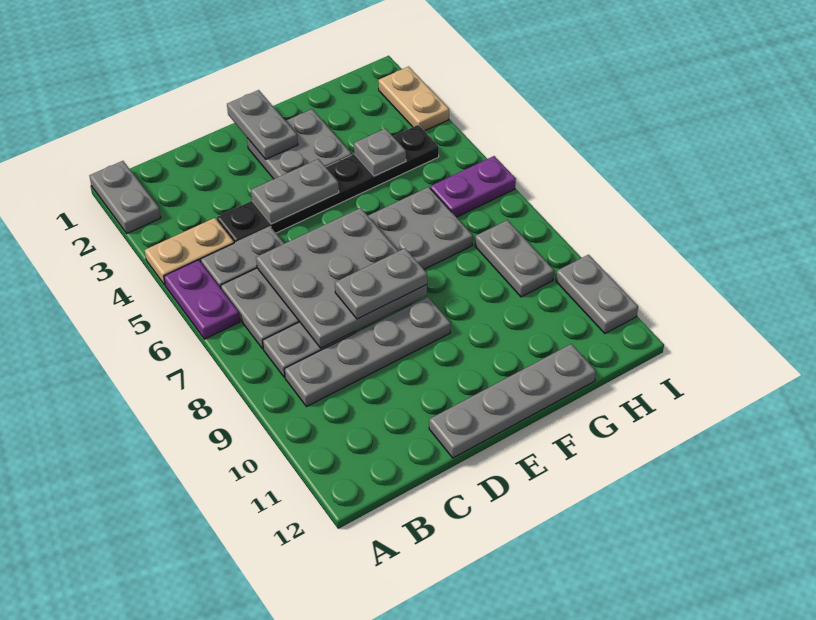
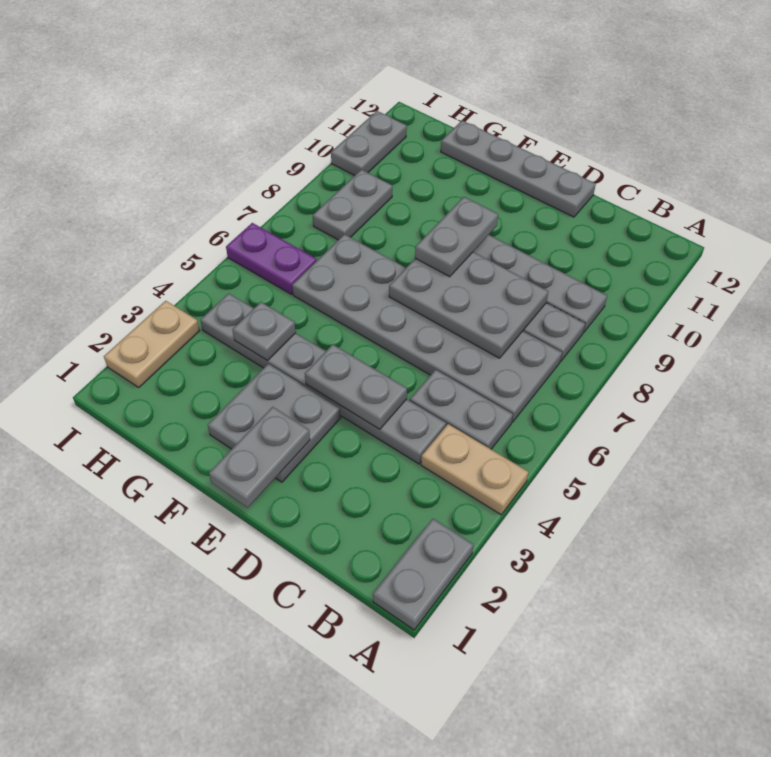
purple 1x2 plate [164,260,240,339] -> none
black 1x6 plate [217,125,439,243] -> grey 1x6 plate [200,293,446,464]
grey 3x3 plate [256,208,427,348] -> grey 2x3 plate [389,252,548,358]
grey 1x2 plate [335,248,427,319] -> grey 1x2 plate turned to [415,197,498,277]

